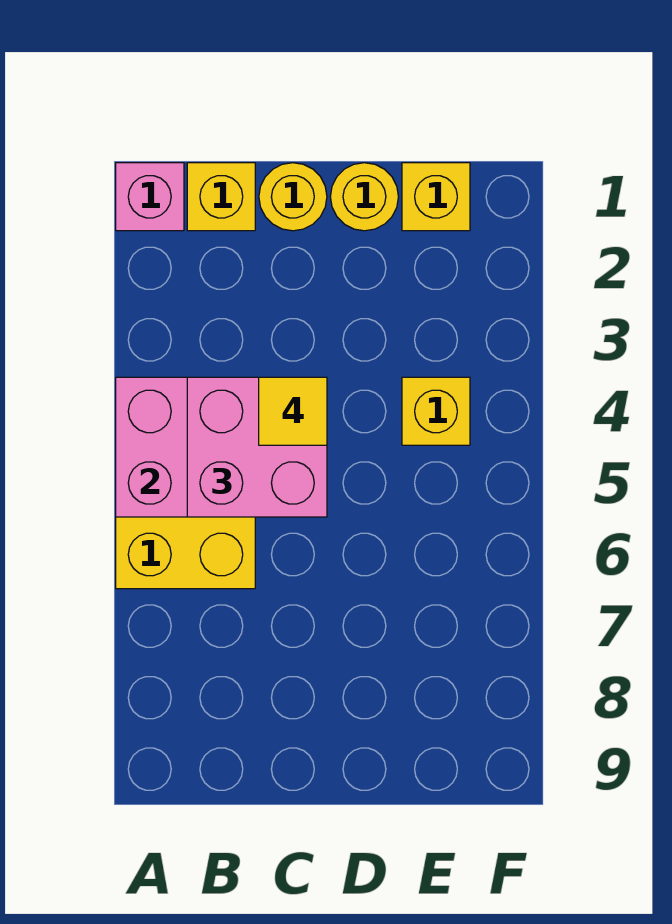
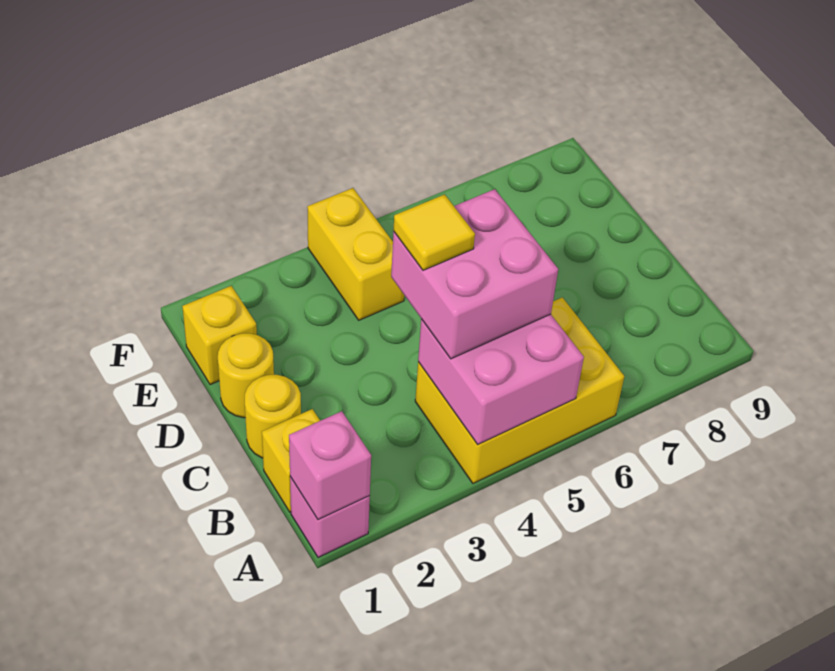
none -> pink 1x1 brick [289,411,371,520]
yellow 1x1 brick [402,377,470,445] -> yellow 1x2 brick [307,188,404,320]

